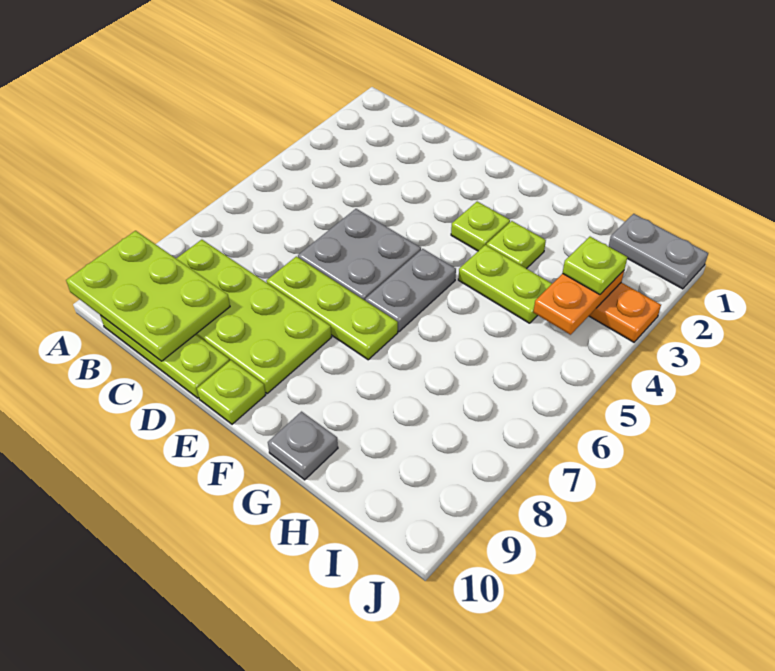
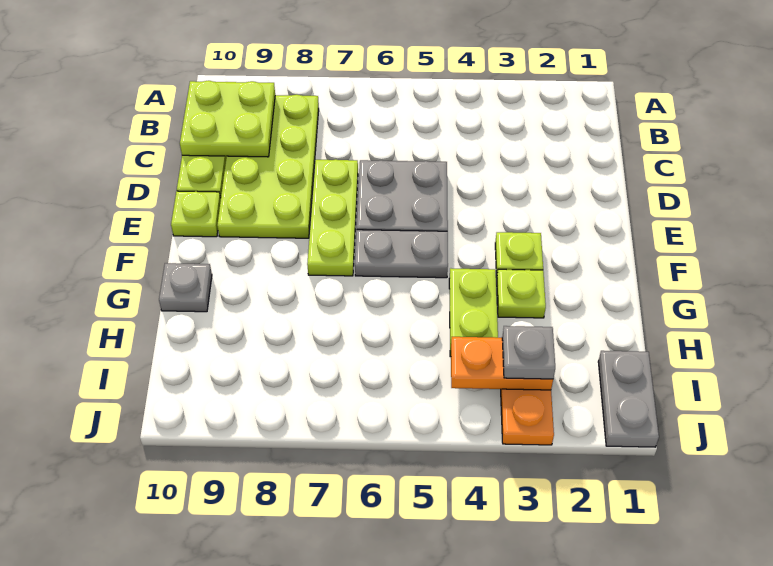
lime 2x3 plate [66,231,230,361] -> lime 2x2 plate [180,81,275,157]
lime 1x1 plate [563,237,627,295] -> grey 1x1 plate [502,326,555,379]

